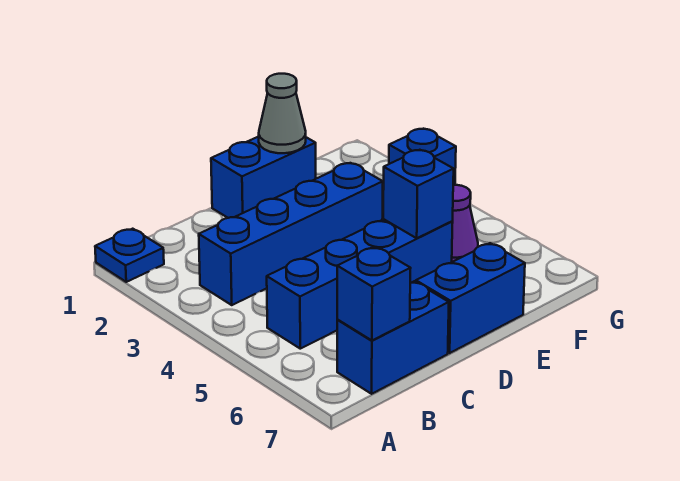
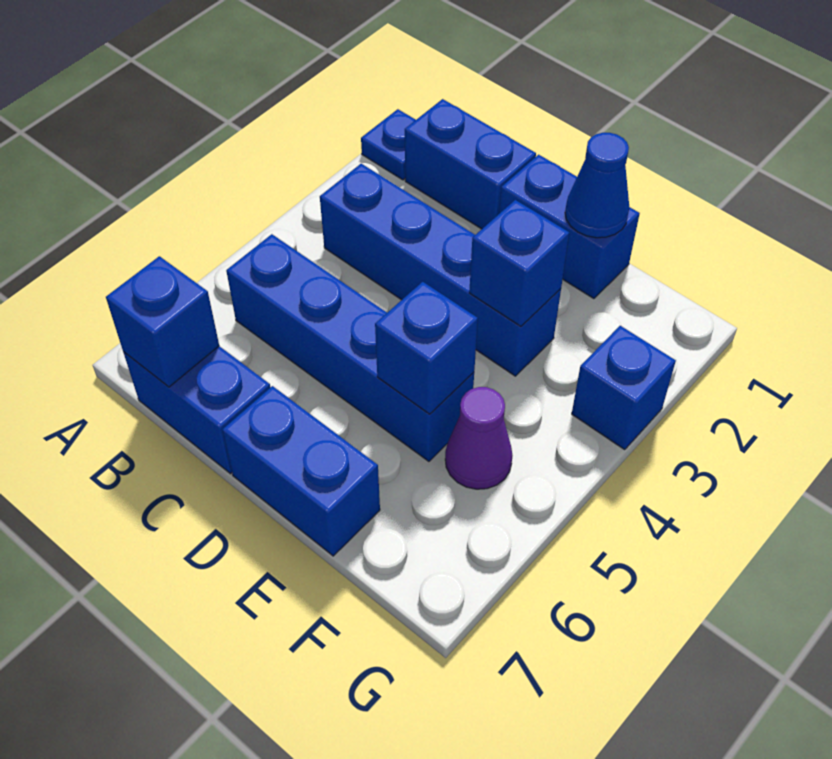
none -> blue 1x2 brick [405,99,536,229]
grey 1x1 cone [259,74,306,153] -> blue 1x1 cone [565,133,629,238]
none -> blue 1x1 brick [469,200,569,326]

